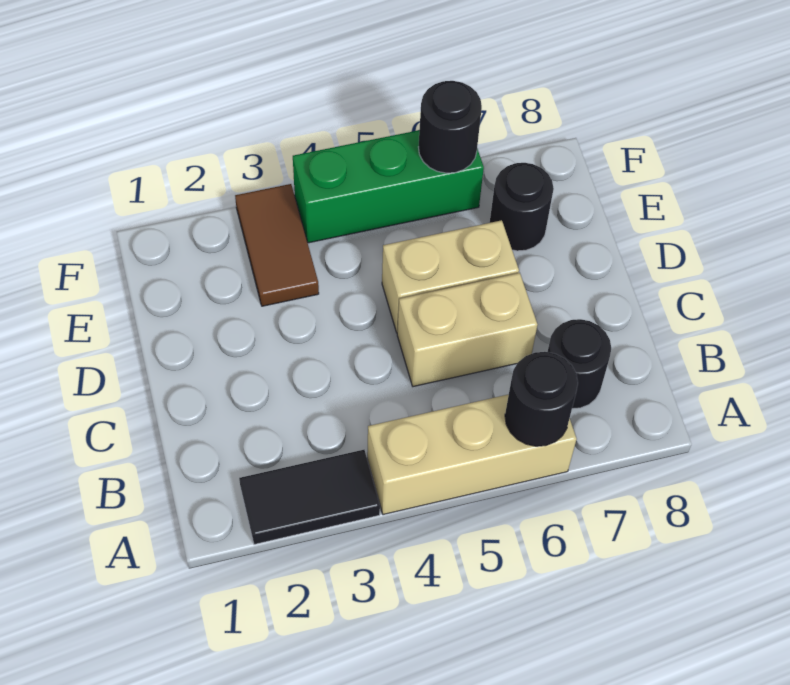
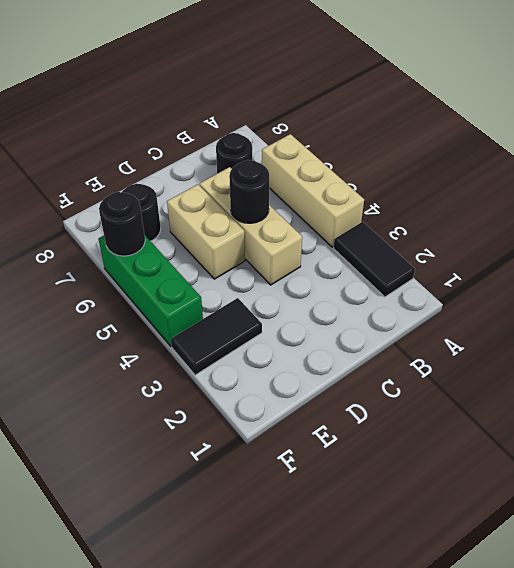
black 1x1 round brick [505,352,578,446] -> black 1x1 round brick moved to [229,160,269,223]
tan 1x2 brick [397,273,537,387] -> tan 1x3 brick [200,167,302,285]
brown 1x2 tile [235,184,319,306] -> black 1x2 tile [171,298,262,375]

